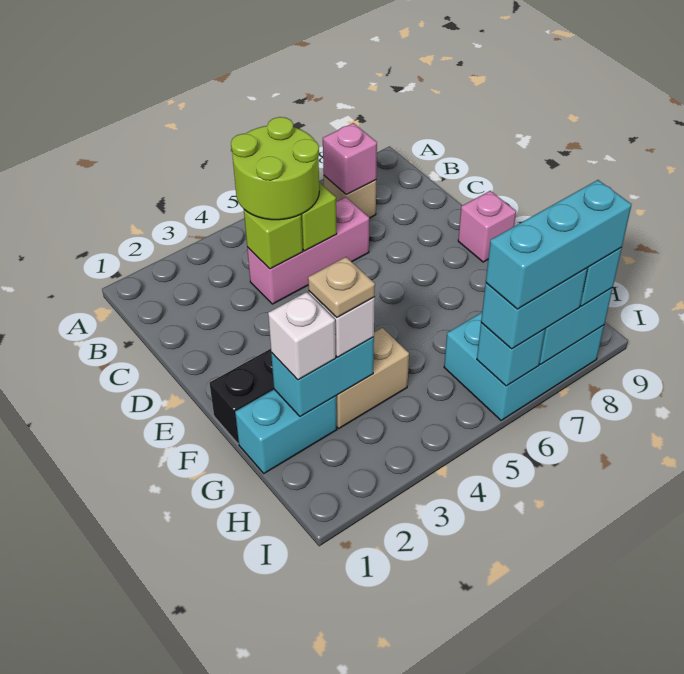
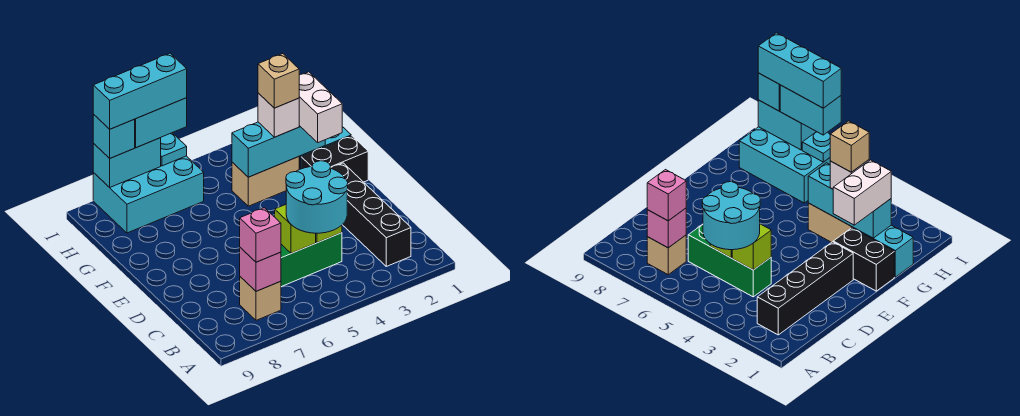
none -> black 1x4 brick [331,163,411,266]
lime 2x2 round brick [231,117,319,220] -> cyan 2x2 round brick [286,161,348,233]
pink 1x3 brick [247,197,369,304] -> green 1x3 brick [281,233,342,287]
pink 1x1 brick [458,191,516,262] -> pink 1x1 brick moved to [240,208,281,262]
cyan 1x2 brick [271,337,374,417] -> cyan 1x3 brick [232,122,325,177]
white 1x1 brick [268,292,336,380] -> white 1x2 brick [299,72,342,143]
tan 1x1 plate [308,257,375,318] -> tan 1x1 brick [258,54,299,108]
cyan 1x1 brick [477,323,545,386] -> cyan 1x1 plate [161,133,187,166]

